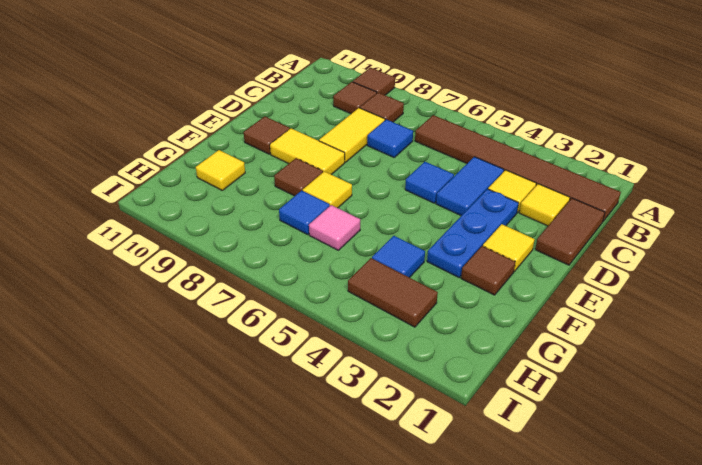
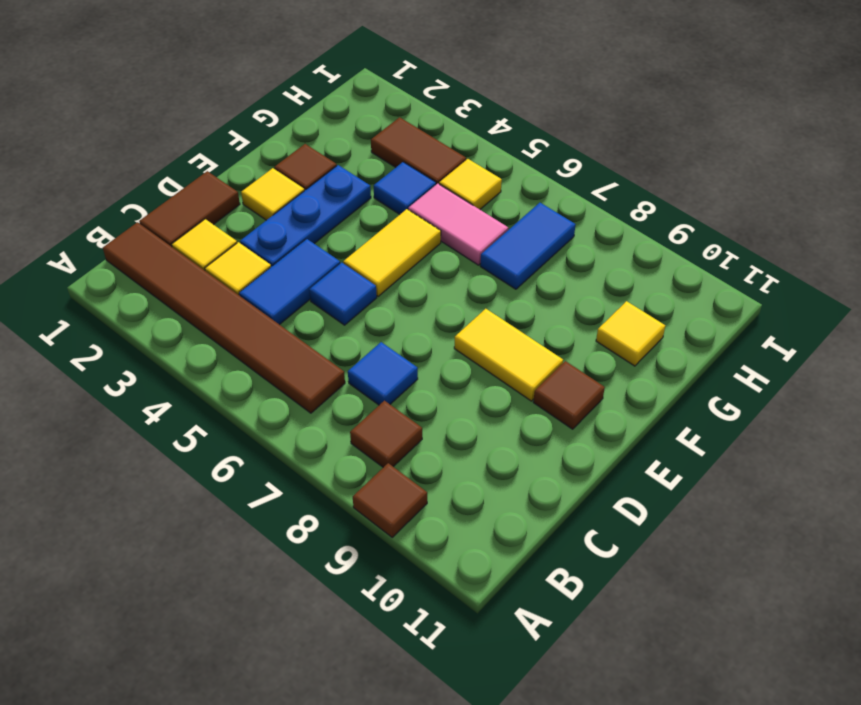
brown 1x1 tile [333,82,377,114] -> none
yellow 1x2 tile [319,108,385,162] -> yellow 1x2 tile moved to [343,209,441,296]
yellow 1x1 tile [303,171,352,208] -> yellow 1x1 tile moved to [439,159,502,209]
brown 1x1 tile [274,158,323,196] -> none
pink 1x1 tile [309,205,360,250] -> pink 1x2 tile [408,184,508,265]
blue 1x1 tile [279,190,330,235] -> blue 1x2 tile [480,203,576,289]

